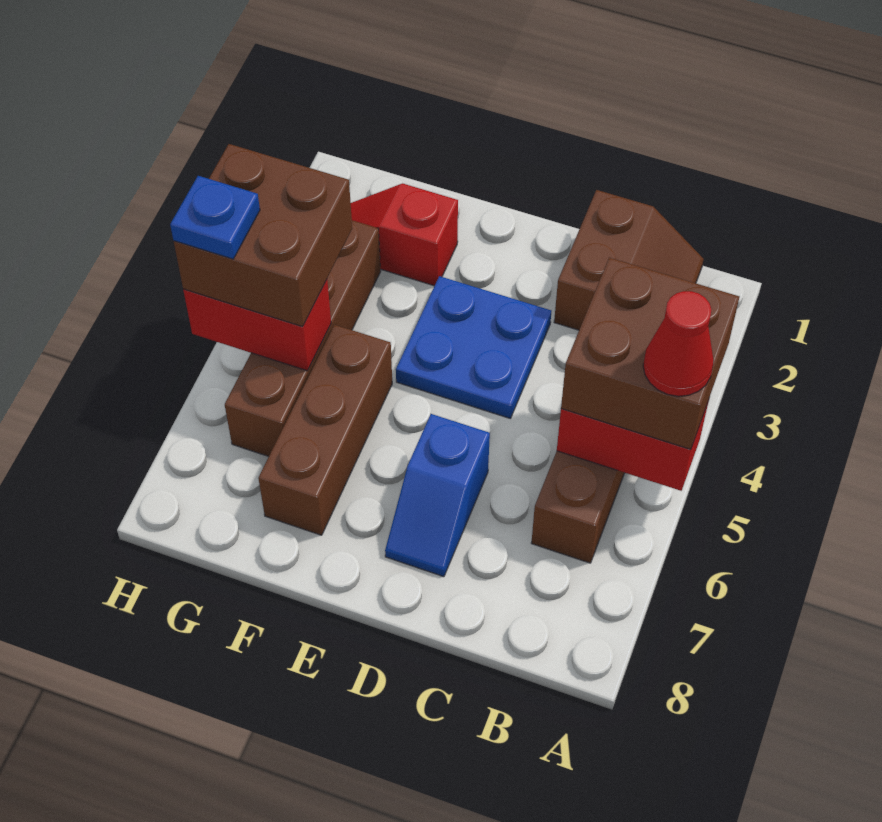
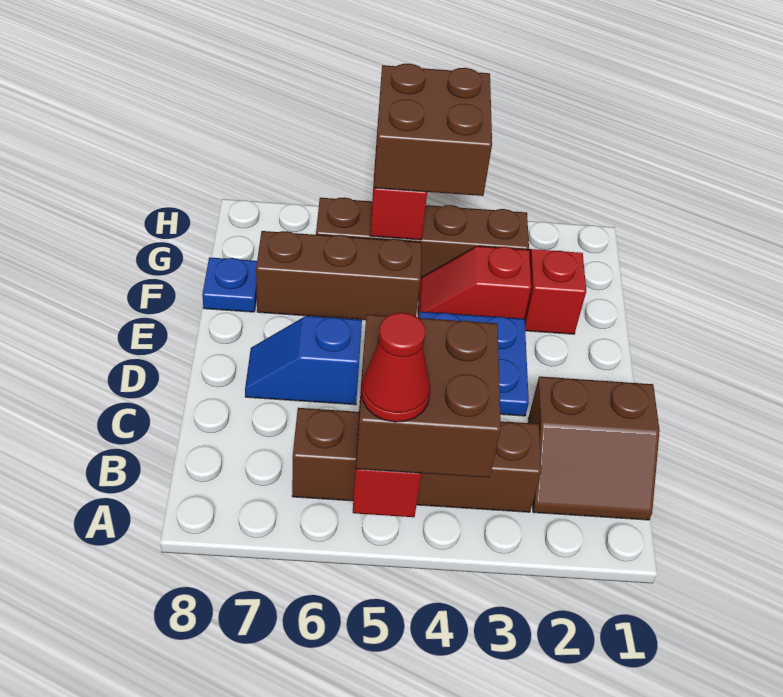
none -> red 1x2 slope [418,246,531,319]
blue 1x1 plate [170,176,260,259] -> blue 1x1 plate moved to [202,257,257,312]

